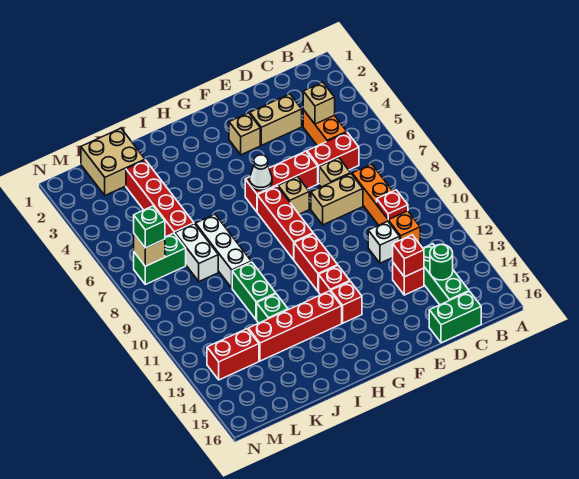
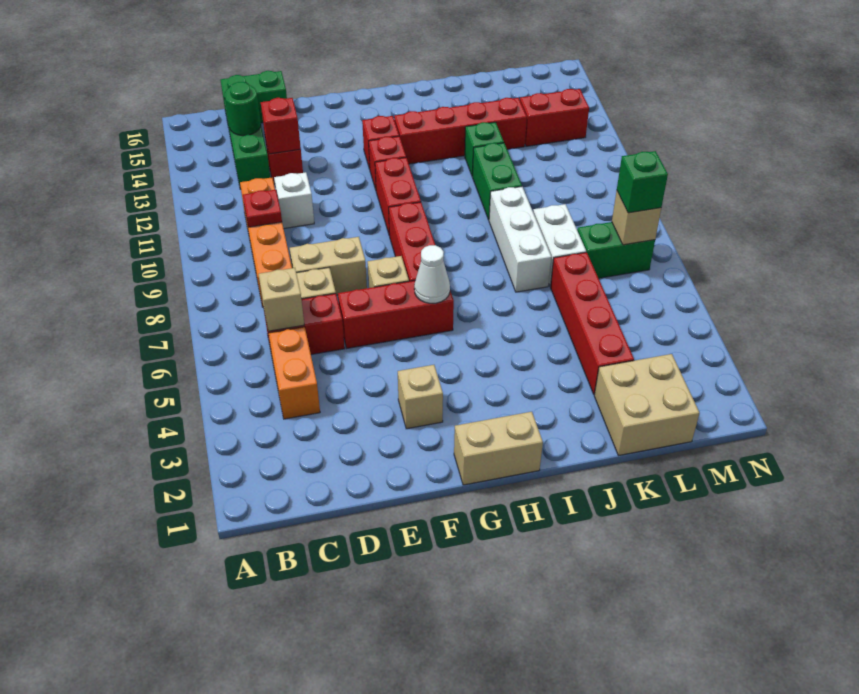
tan 1x1 brick [303,82,335,124] -> tan 1x1 brick moved to [259,268,304,332]
tan 1x2 brick [250,94,302,145] -> tan 1x2 brick moved to [454,412,543,485]

